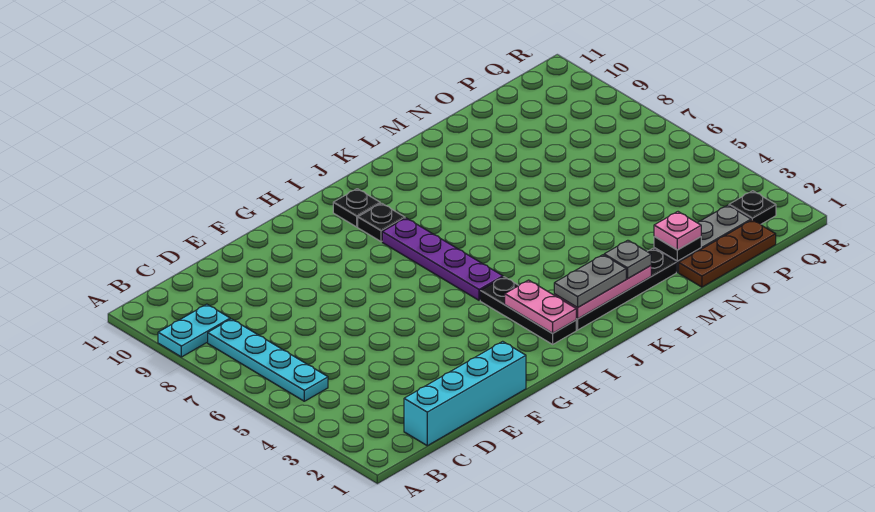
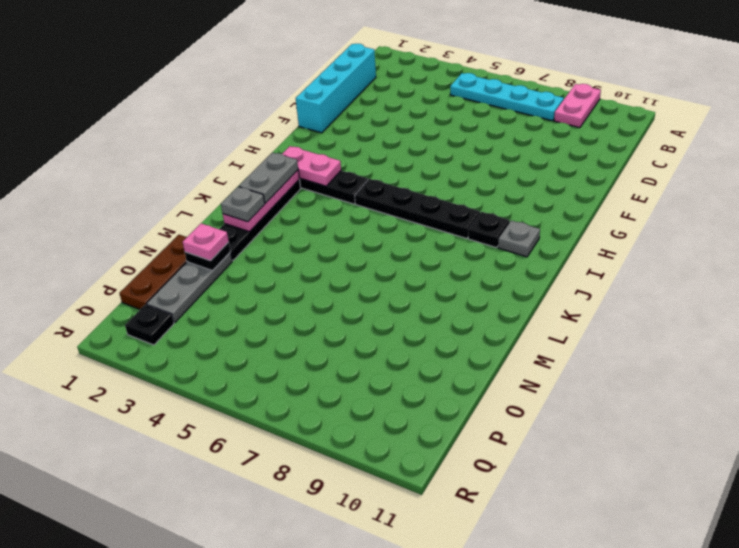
cyan 1x2 plate [158,304,230,357] -> pink 1x2 plate [554,84,601,128]
purple 1x4 plate [382,218,503,300] -> black 1x4 plate [355,179,480,239]
black 1x1 plate [333,189,380,227] -> grey 1x1 plate [498,220,540,257]

